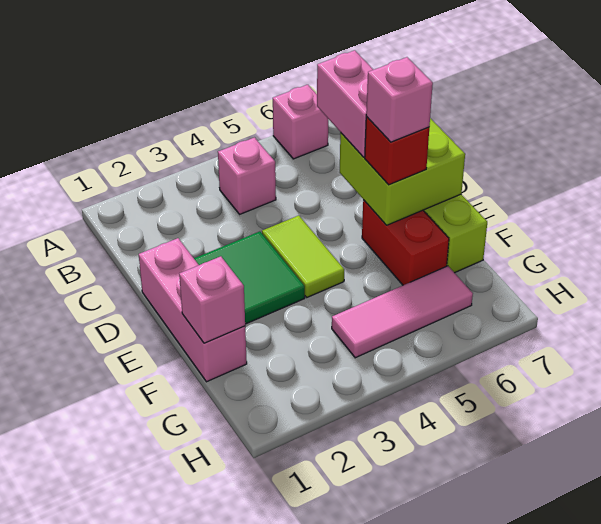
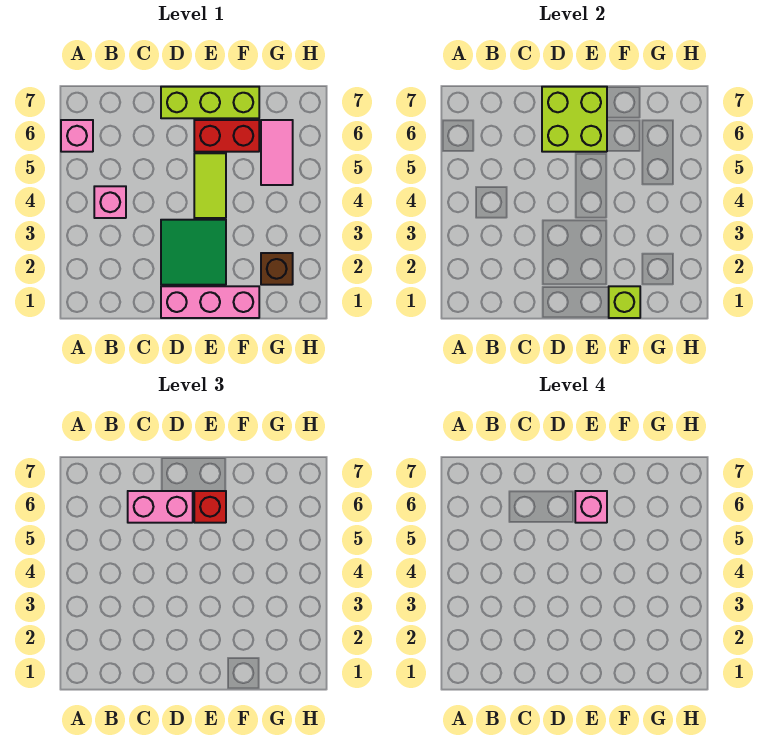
lime 1x2 tile [262,216,344,297] -> lime 1x2 tile turned to [194,153,226,218]
pink 1x1 brick [179,256,245,343] -> lime 1x1 brick [609,286,640,318]
none -> brown 1x1 brick [261,253,293,285]
pink 1x3 tile [332,266,473,358] -> pink 1x2 tile [261,120,293,185]

